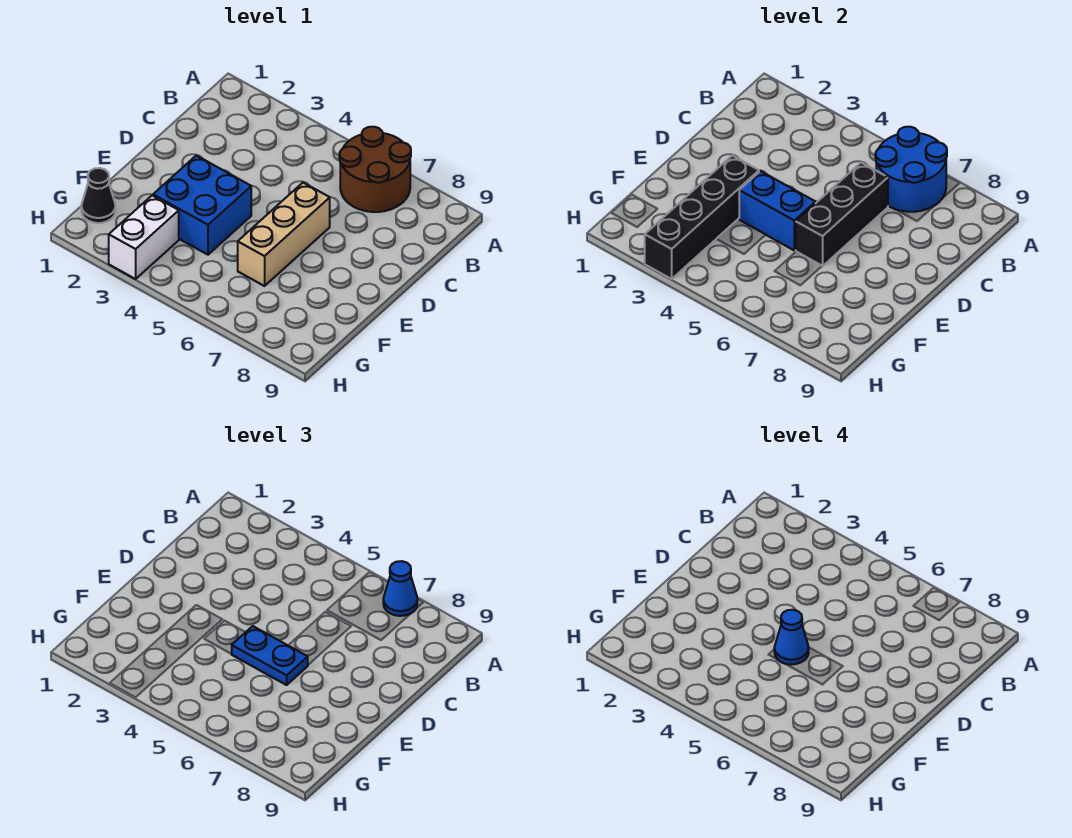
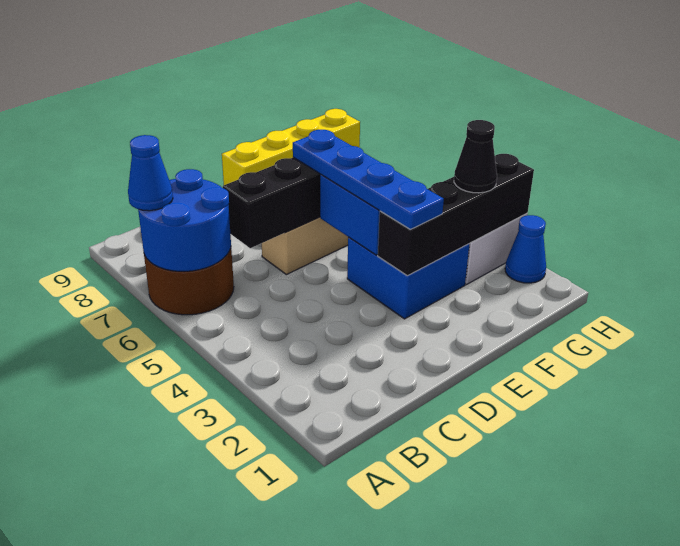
blue 1x2 plate [232,626,308,685] -> blue 1x4 plate [293,130,444,229]
blue 1x1 cone [774,610,809,664] -> blue 1x1 cone moved to [505,215,546,283]
none -> yellow 1x4 brick [222,109,360,185]
black 1x1 cone [81,168,115,223] -> black 1x1 cone moved to [454,120,497,193]

